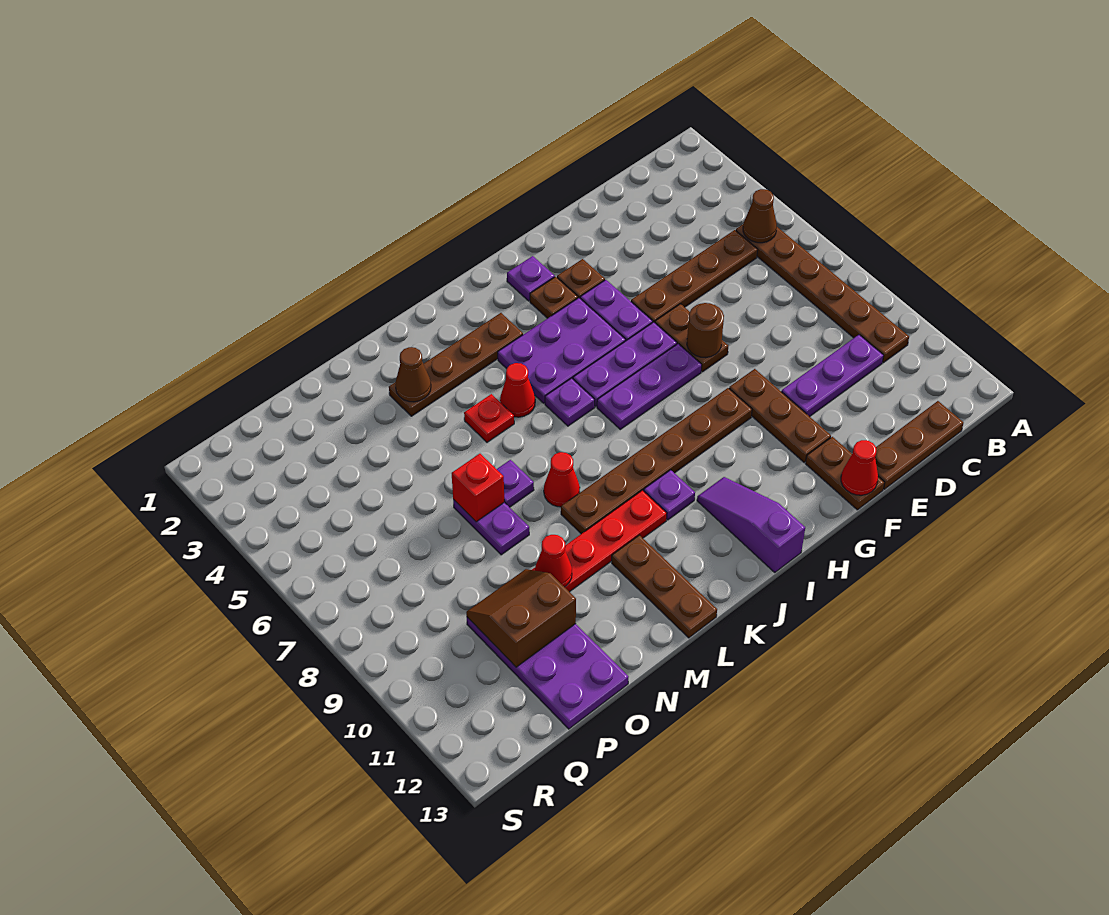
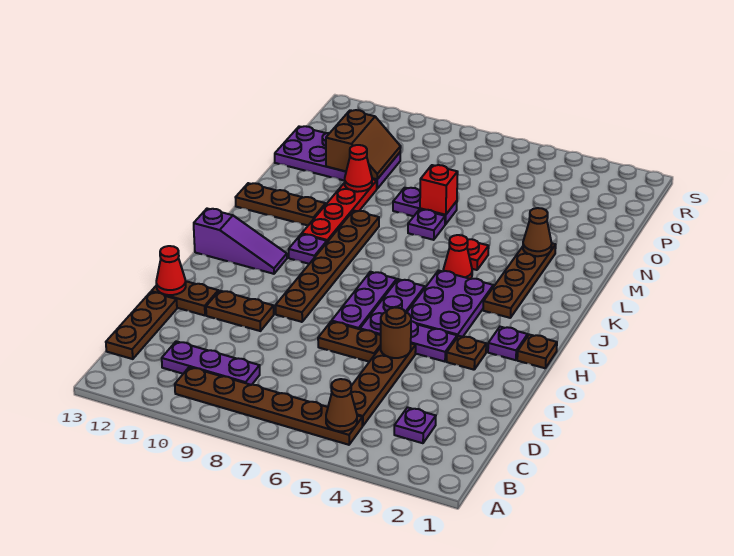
purple 1x3 plate [781,335,884,417] -> purple 1x3 plate turned to [162,341,260,385]
brown 1x1 round brick [687,303,724,358] -> brown 1x1 round brick moved to [381,308,411,358]
brown 1x3 plate [729,369,831,462] -> brown 1x2 plate [206,291,274,331]
brown 1x1 plate [530,277,578,318] -> brown 1x1 plate moved to [517,335,557,368]
purple 1x1 plate [545,378,595,426] -> purple 1x1 plate moved to [394,407,436,443]
red 1x1 cone [544,452,580,507] -> none

